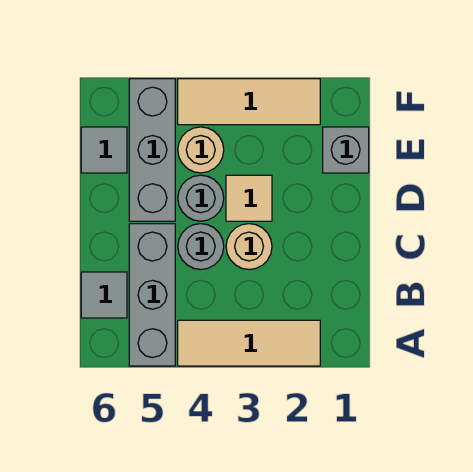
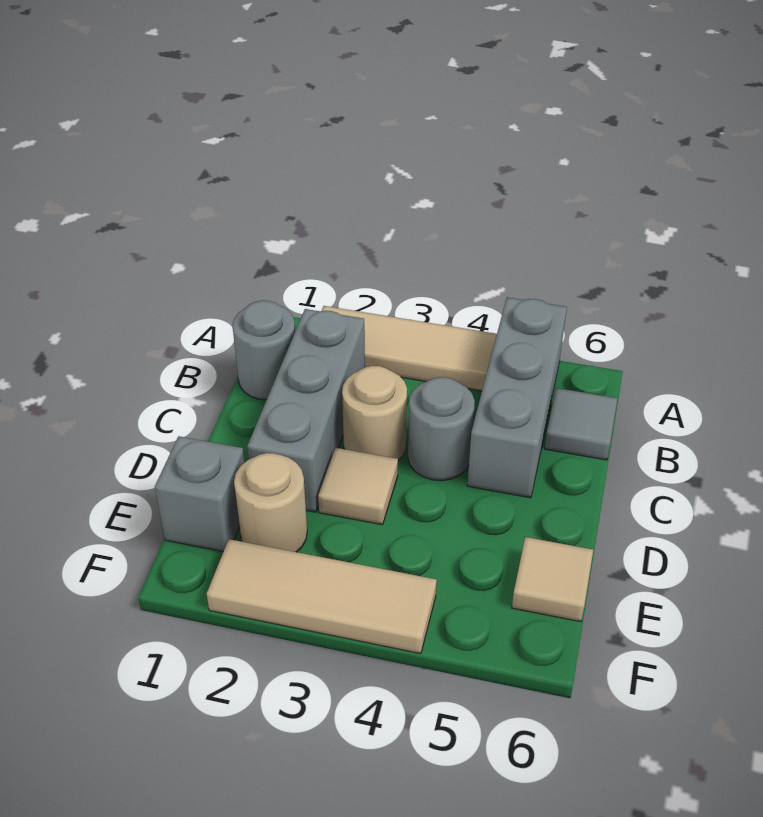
grey 1x1 round brick [178,175,224,221] -> grey 1x1 round brick moved to [232,300,295,400]
grey 1x3 brick [129,79,175,221] -> grey 1x3 brick moved to [247,309,365,512]
tan 1x1 round brick [178,127,224,173] -> tan 1x1 round brick moved to [234,453,307,552]
grey 1x1 tile [81,127,127,173] -> tan 1x1 tile [512,537,593,622]

